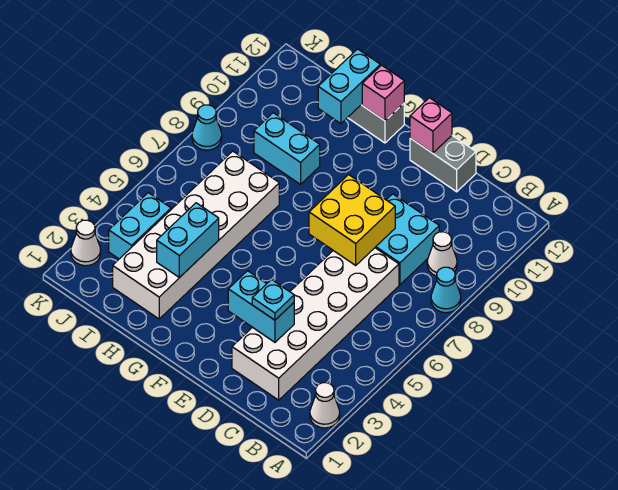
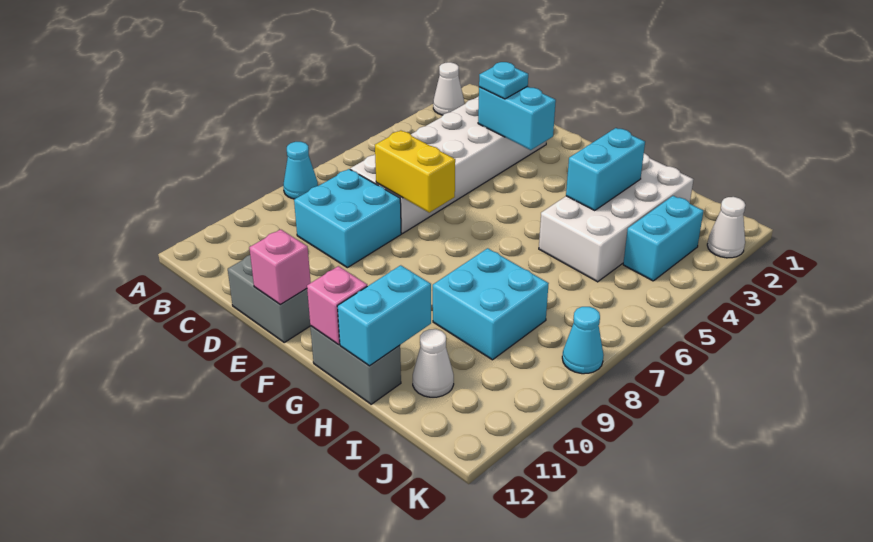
white 1x1 cone [427,232,457,276] -> white 1x1 cone moved to [413,329,454,397]
yellow 2x2 brick [309,175,395,265] -> yellow 1x2 brick [375,130,455,213]
white 2x6 brick [113,151,279,319] -> white 2x4 brick [539,153,694,282]
cyan 1x2 brick [254,113,320,184] -> cyan 2x2 brick [433,248,549,360]

